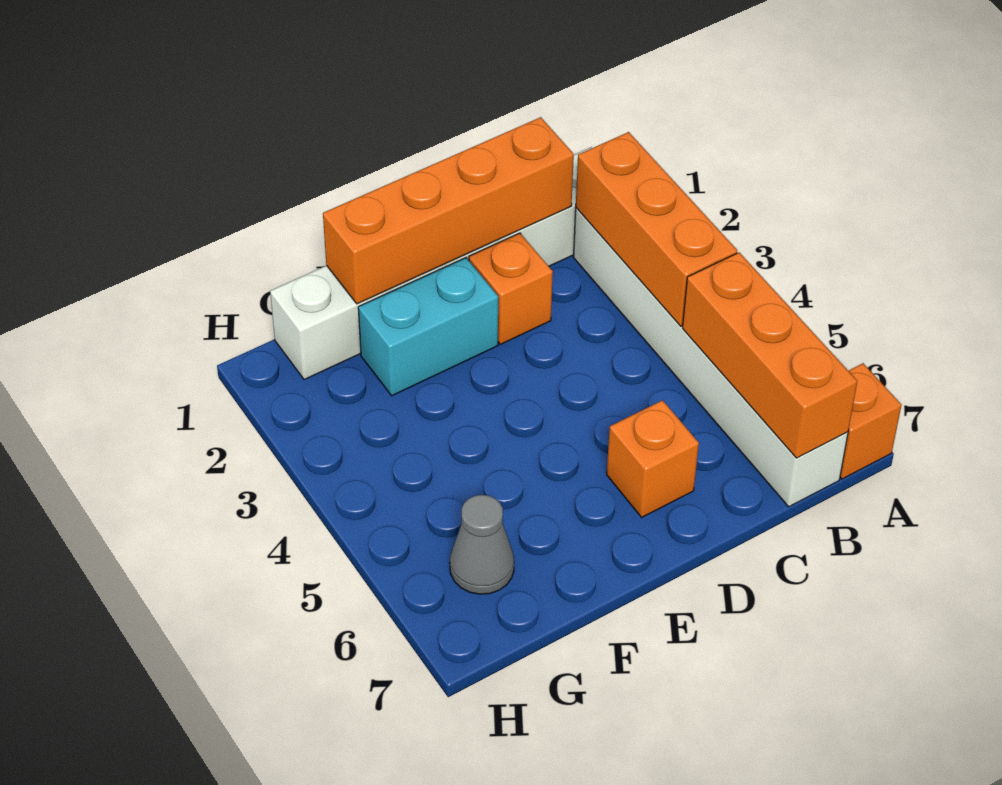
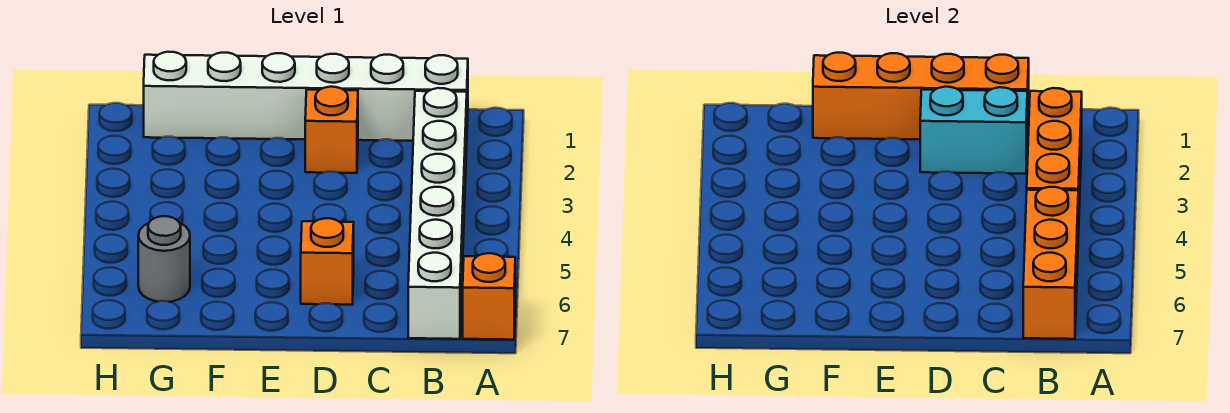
cyan 1x2 brick [358,258,498,396] -> cyan 1x2 brick moved to [920,87,1027,174]
grey 1x1 cone [450,495,514,594] -> grey 1x1 round brick [138,216,190,302]

